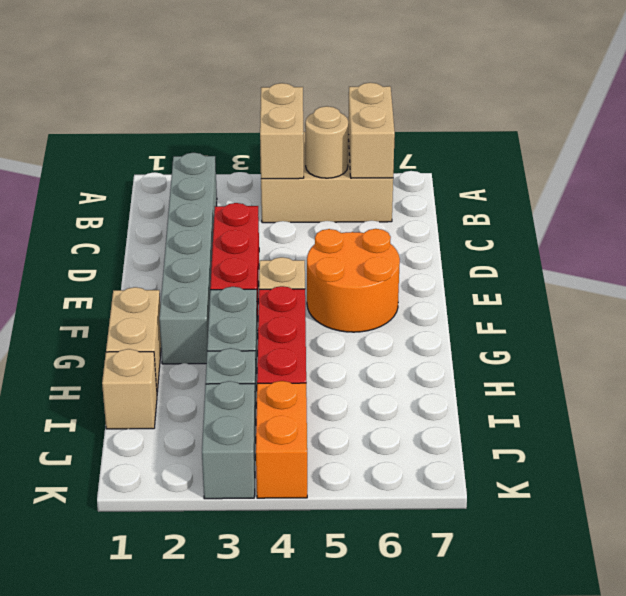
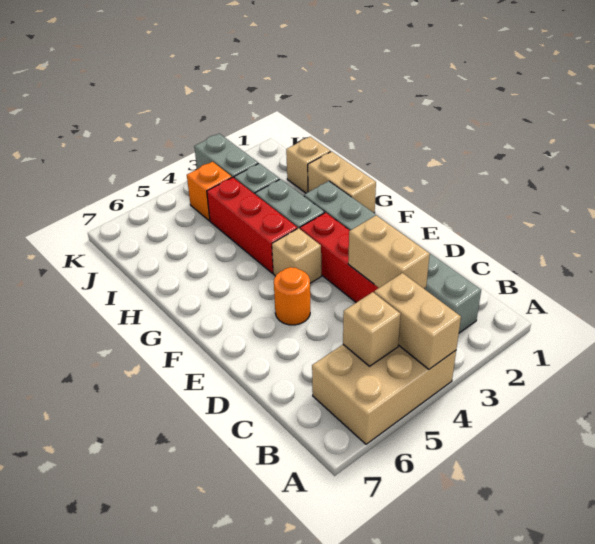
tan 1x2 brick [348,83,395,178] -> tan 1x2 brick moved to [348,215,430,288]
tan 1x1 round brick [305,106,348,178] -> tan 1x1 brick [343,292,401,366]
orange 2x2 round brick [307,229,400,332] -> orange 1x1 round brick [274,267,310,325]
orange 1x2 brick [256,381,307,498] -> orange 1x1 brick [187,162,232,221]

